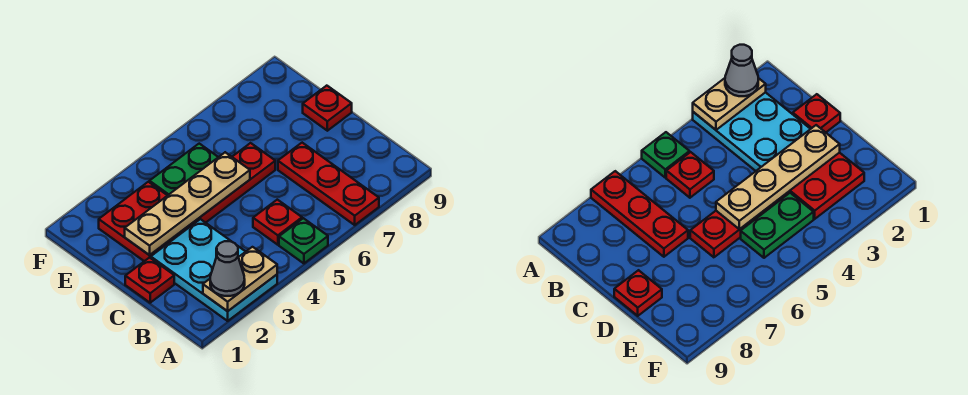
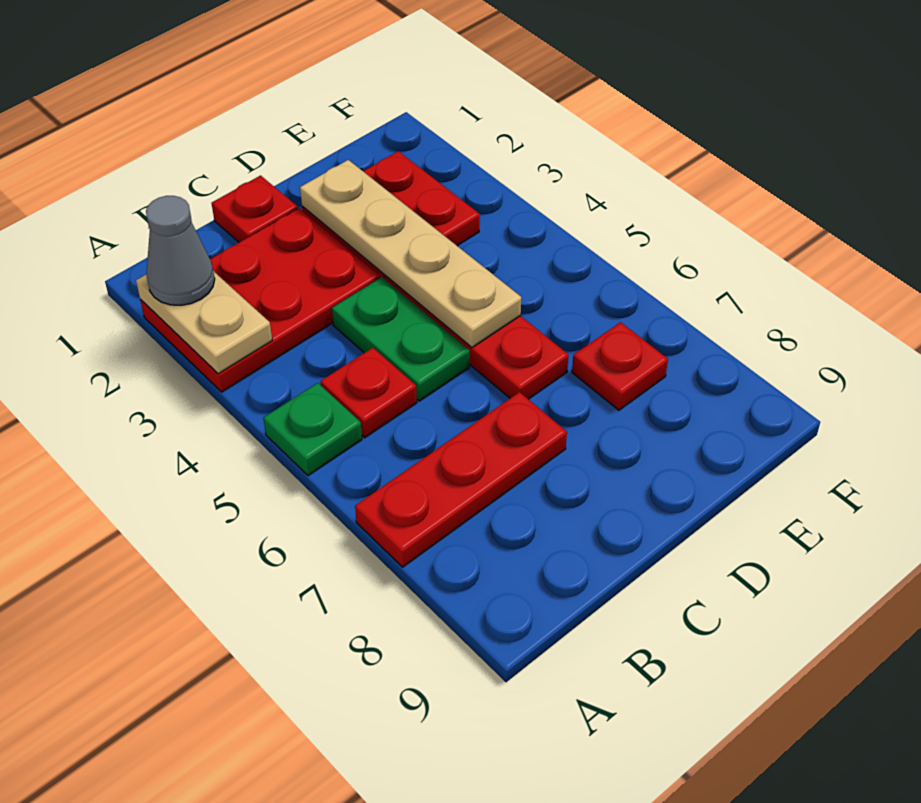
cyan 2x3 plate [151,219,277,321] -> red 2x3 plate [140,208,380,392]
red 1x1 plate [303,86,352,131] -> red 1x1 plate moved to [572,322,668,410]
green 1x2 plate [150,144,218,195] -> green 1x2 plate moved to [332,277,469,401]

